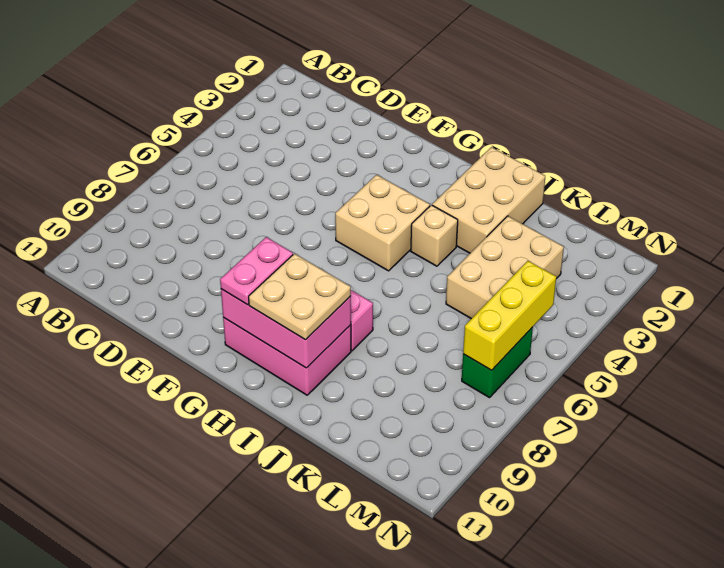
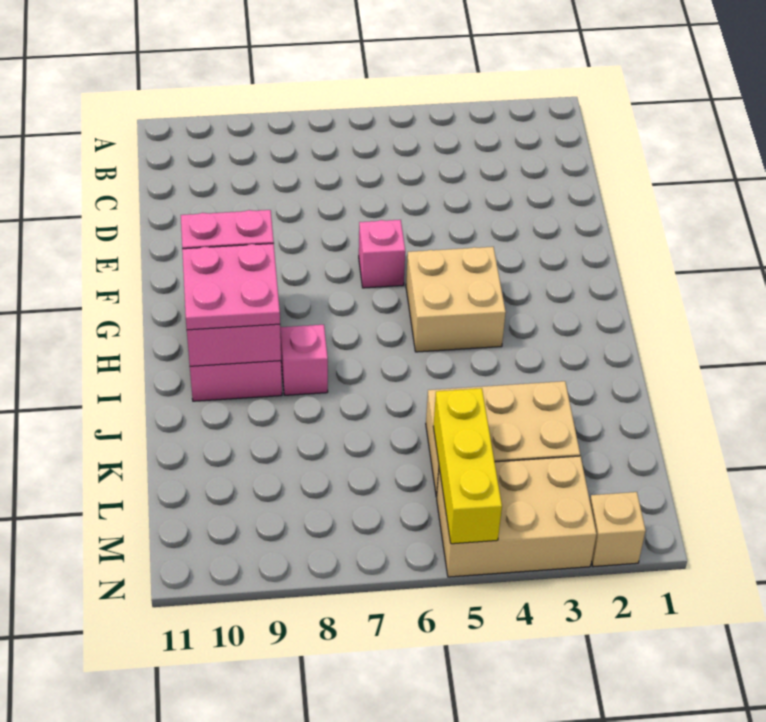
none -> pink 1x1 brick [359,220,405,288]
tan 2x2 plate [249,254,351,340] -> pink 2x2 plate [182,243,280,330]
tan 2x3 brick [432,147,545,253] -> tan 2x3 brick moved to [437,456,597,577]
tan 1x1 brick [411,205,458,266] -> tan 1x1 brick moved to [590,492,646,567]
yellow 1x3 brick [463,261,556,370] -> yellow 1x3 brick turned to [433,388,502,544]
green 1x2 brick [462,327,533,398] -> none

